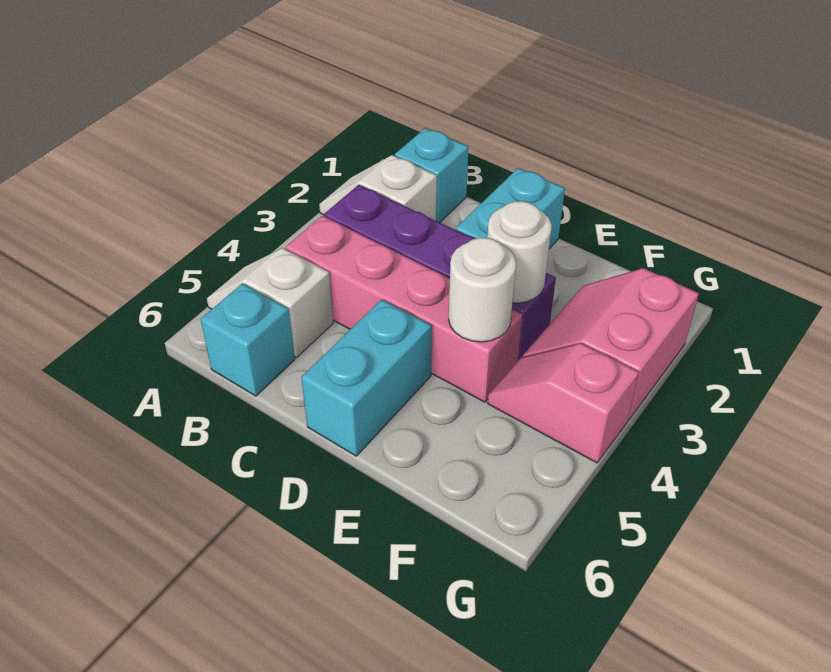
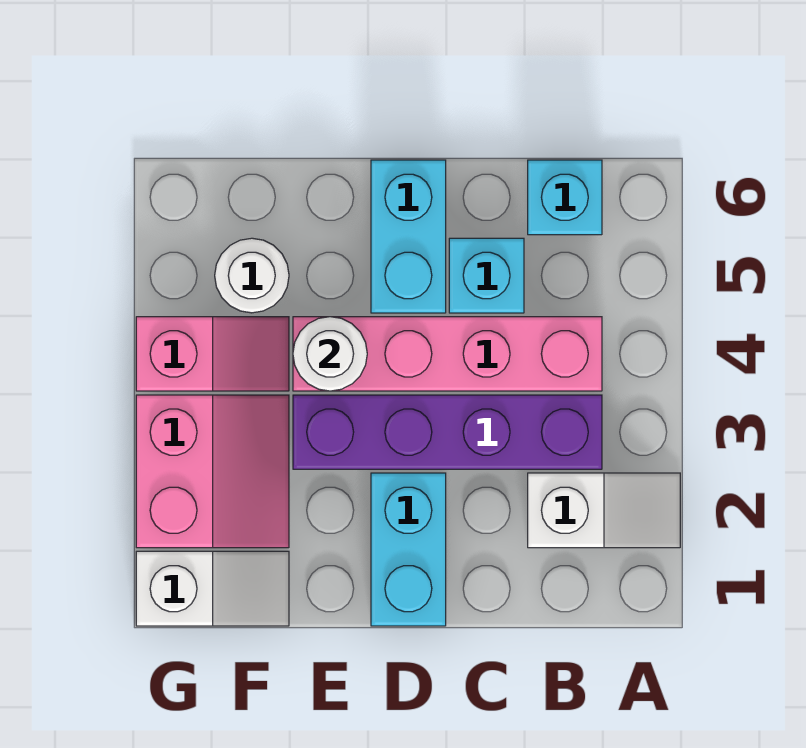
white 1x2 slope [207,248,333,357] -> white 1x2 slope moved to [136,551,289,626]
cyan 1x1 brick [395,128,469,223] -> cyan 1x1 brick moved to [449,238,524,313]
white 1x1 round brick [487,201,552,303] -> white 1x1 round brick moved to [215,238,289,313]

